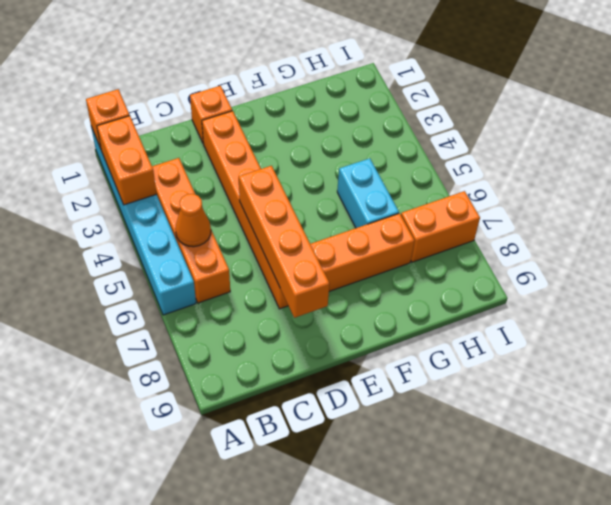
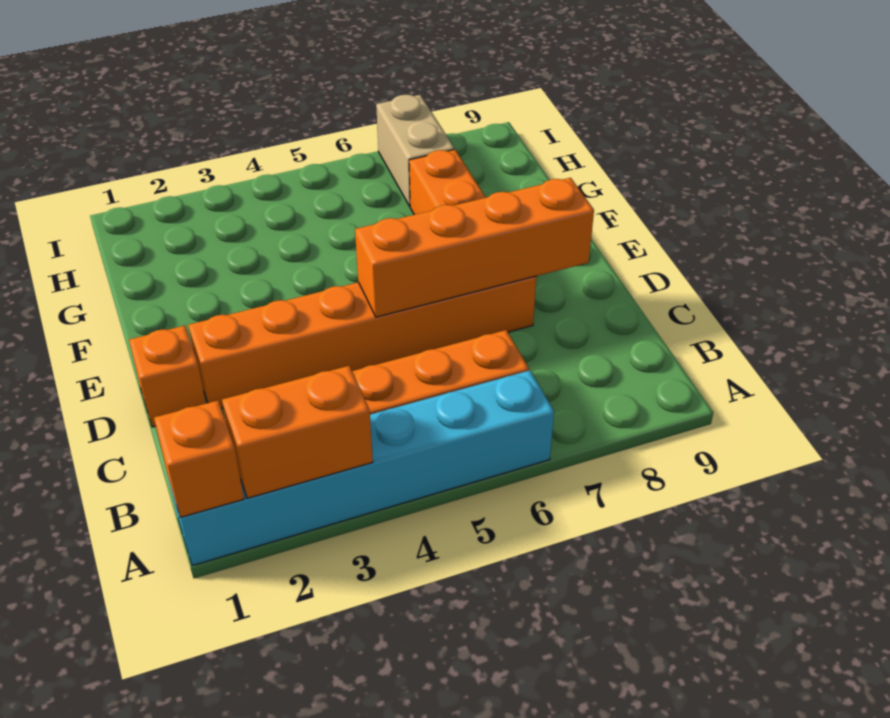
orange 1x1 cone [175,194,211,247] -> none
cyan 1x2 brick [337,158,399,228] -> none
orange 1x2 brick [401,191,480,262] -> tan 1x2 brick [376,95,454,206]

